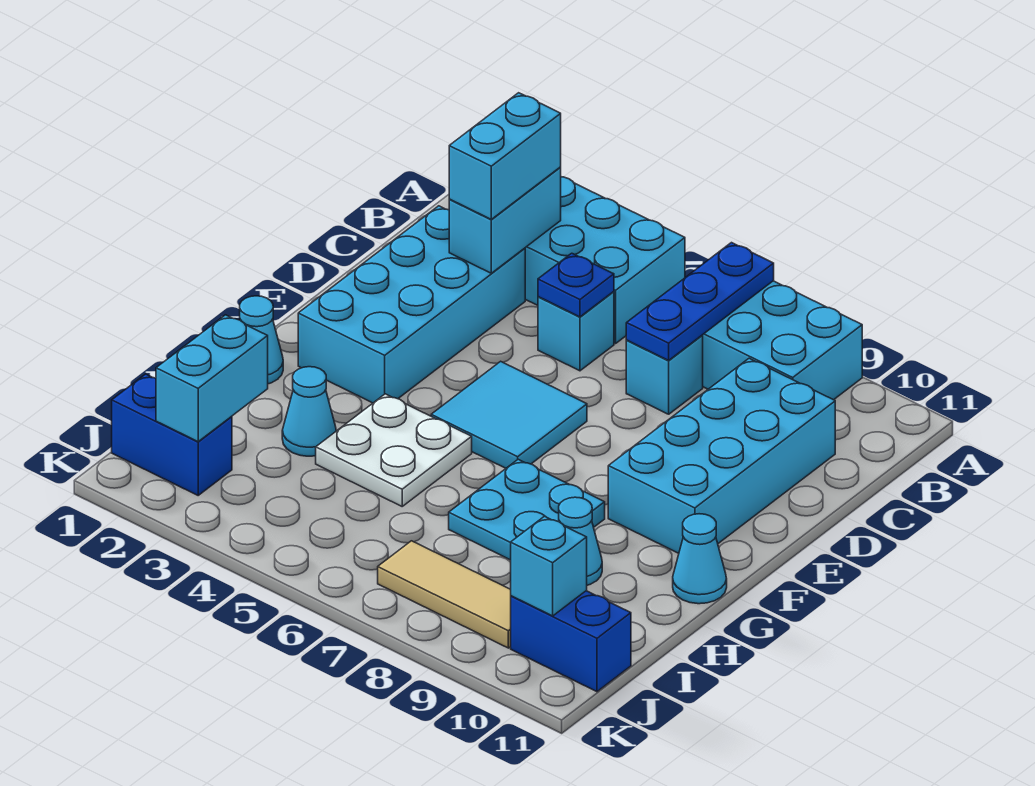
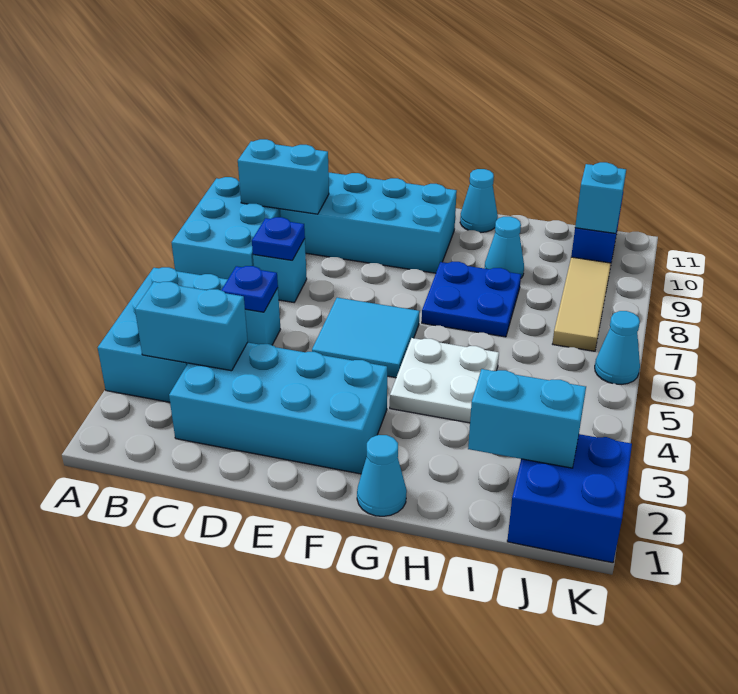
blue 1x3 plate [626,243,774,360] -> blue 1x1 plate [252,217,305,260]
cyan 1x2 brick [449,93,561,219] -> cyan 1x2 brick moved to [238,139,329,214]
cyan 2x2 plate [449,459,605,560] -> blue 2x2 plate [422,262,521,337]
cyan 1x1 cone [282,367,336,456] -> cyan 1x1 cone moved to [595,311,640,384]
blue 1x2 brick [112,374,232,495] -> blue 2x2 brick [507,434,632,563]

